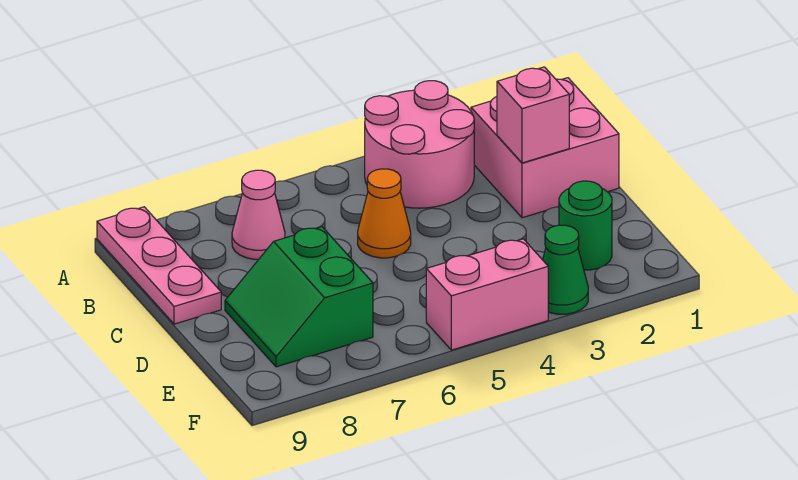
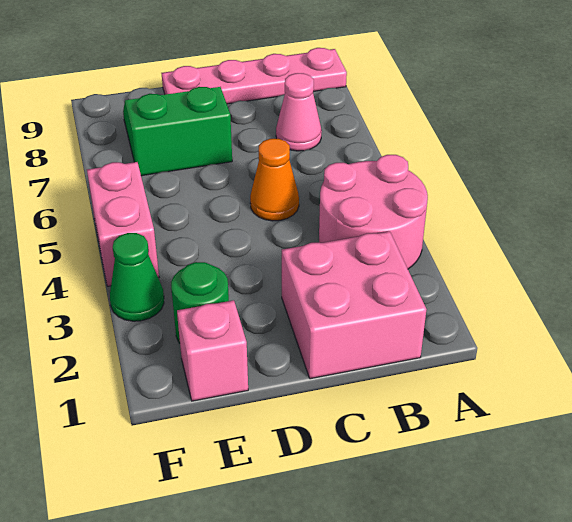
pink 1x3 plate [97,207,221,324] -> pink 1x4 plate [162,48,347,104]
pink 1x1 brick [497,67,569,163] -> pink 1x1 brick moved to [177,300,248,401]

